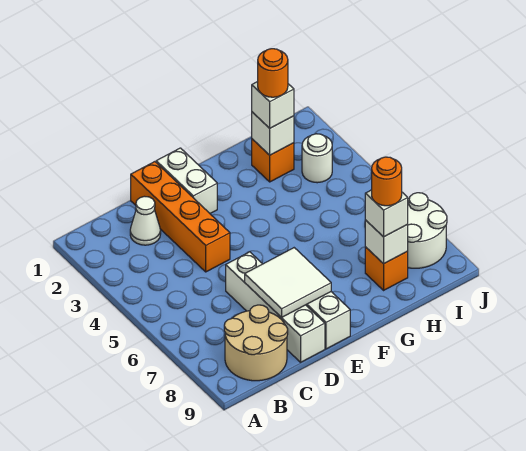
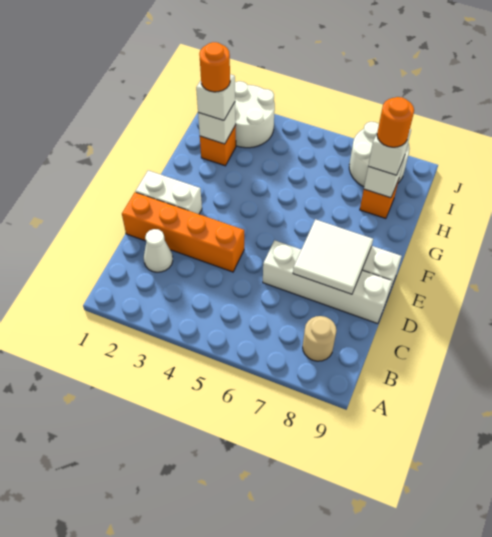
tan 2x2 round brick [224,305,288,381] -> tan 1x1 round brick [303,316,336,361]
white 1x1 round brick [302,134,332,183] -> white 2x2 round brick [235,81,275,148]

